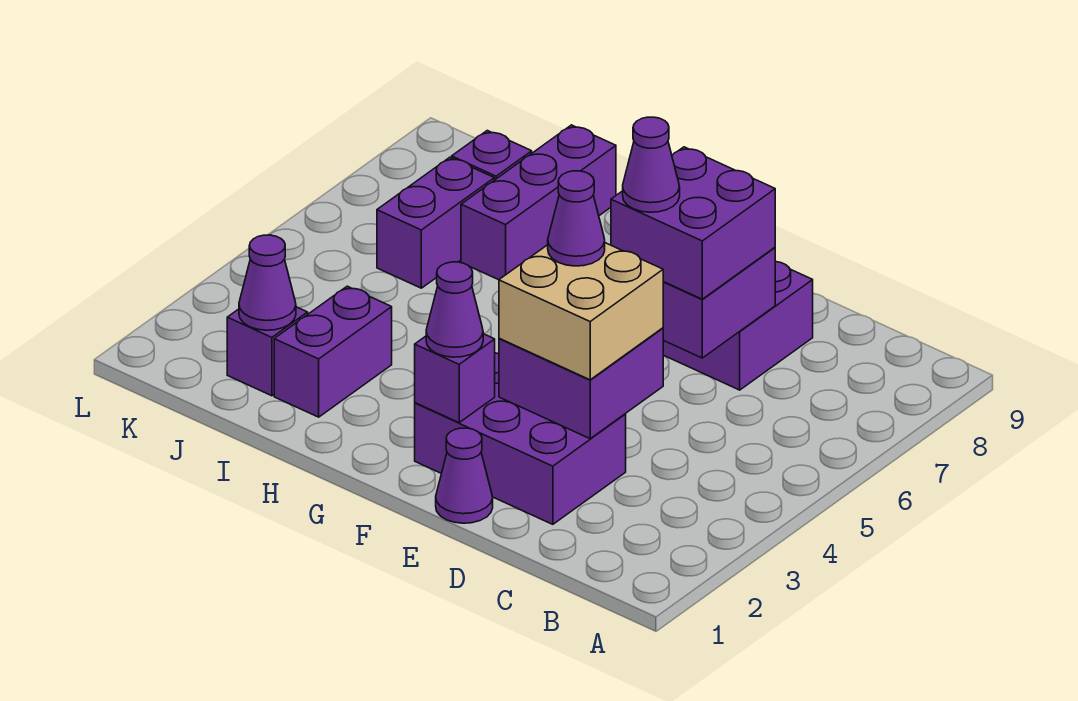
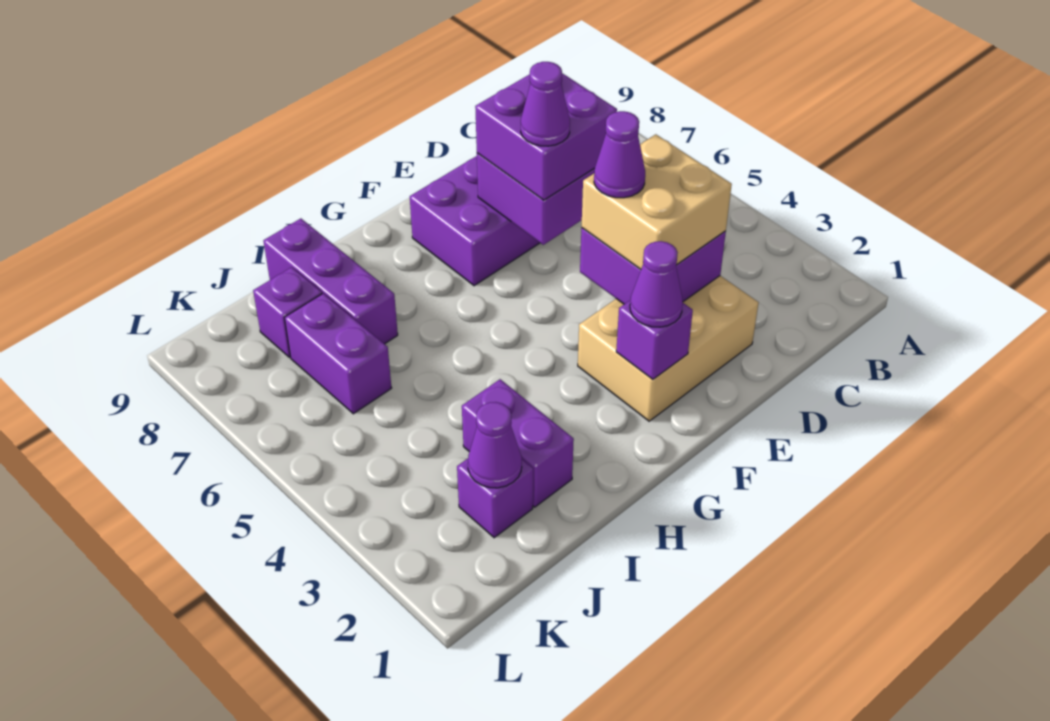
purple 2x3 brick [415,353,626,524] -> tan 2x3 brick [578,276,759,421]
purple 1x1 cone [436,428,493,523] -> none

